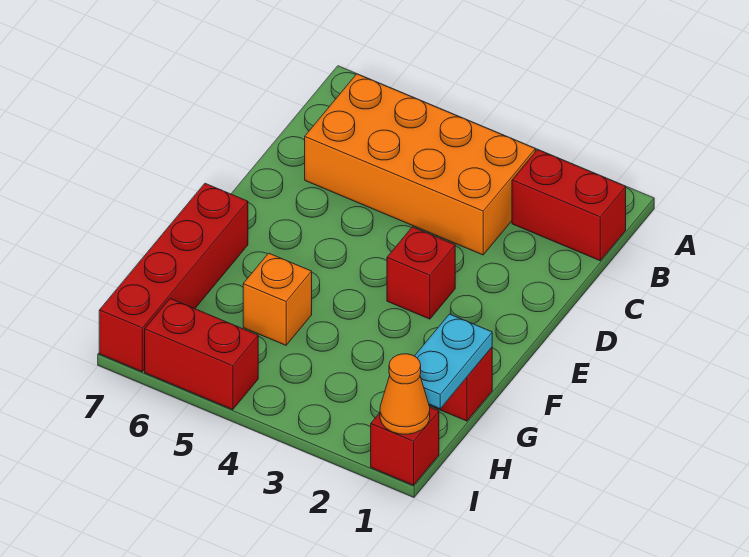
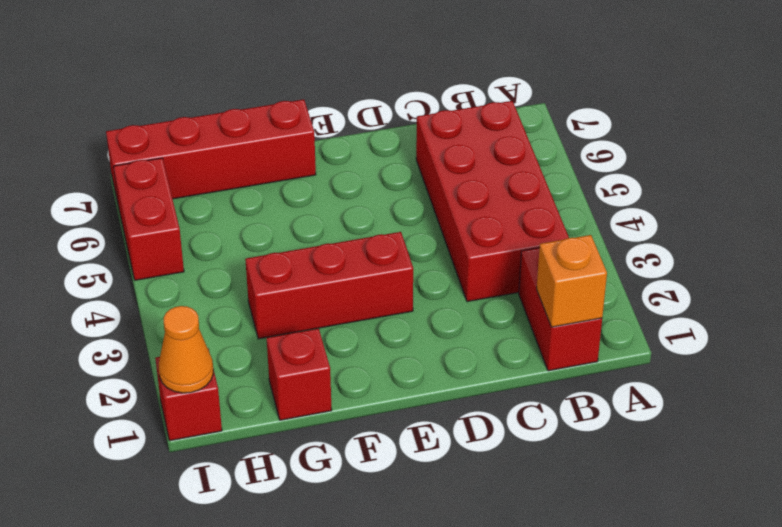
orange 2x4 brick [305,74,535,255] -> red 2x4 brick [416,101,569,302]
red 1x1 brick [387,227,455,319] -> red 1x3 brick [245,232,413,339]
cyan 1x2 plate [415,314,492,409] -> none
orange 1x1 brick [243,253,312,345] -> orange 1x1 brick moved to [537,235,607,327]

